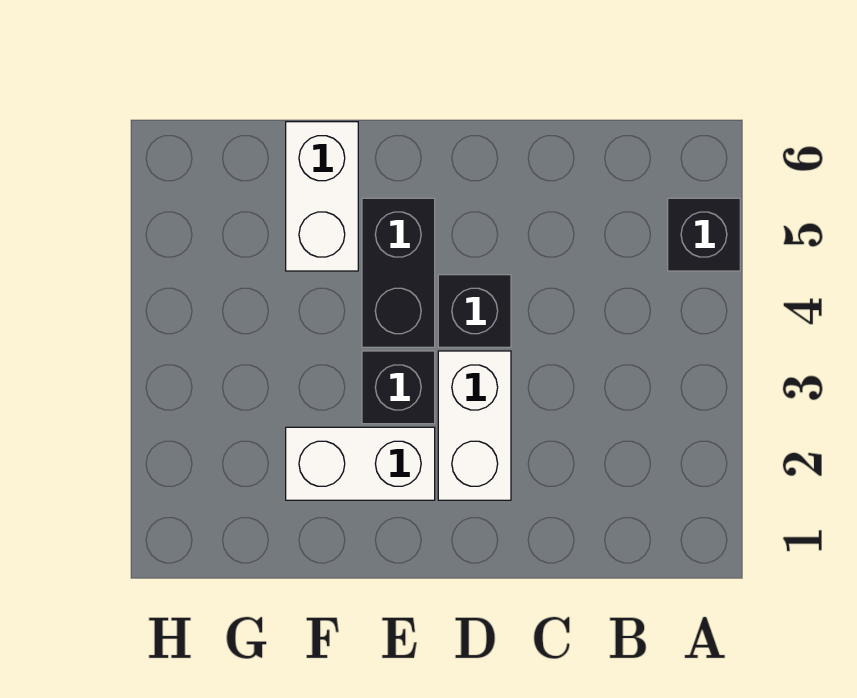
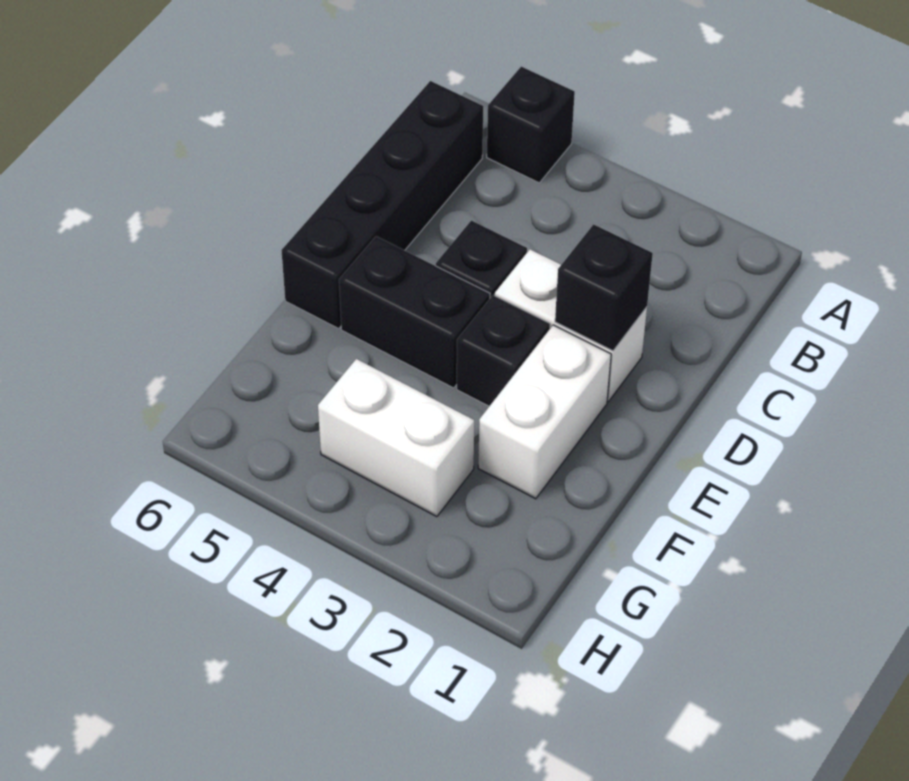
none -> black 1x4 brick [281,81,484,329]
none -> black 1x1 brick [555,224,653,351]
white 1x2 brick [286,122,358,271] -> white 1x2 brick moved to [318,359,474,517]

